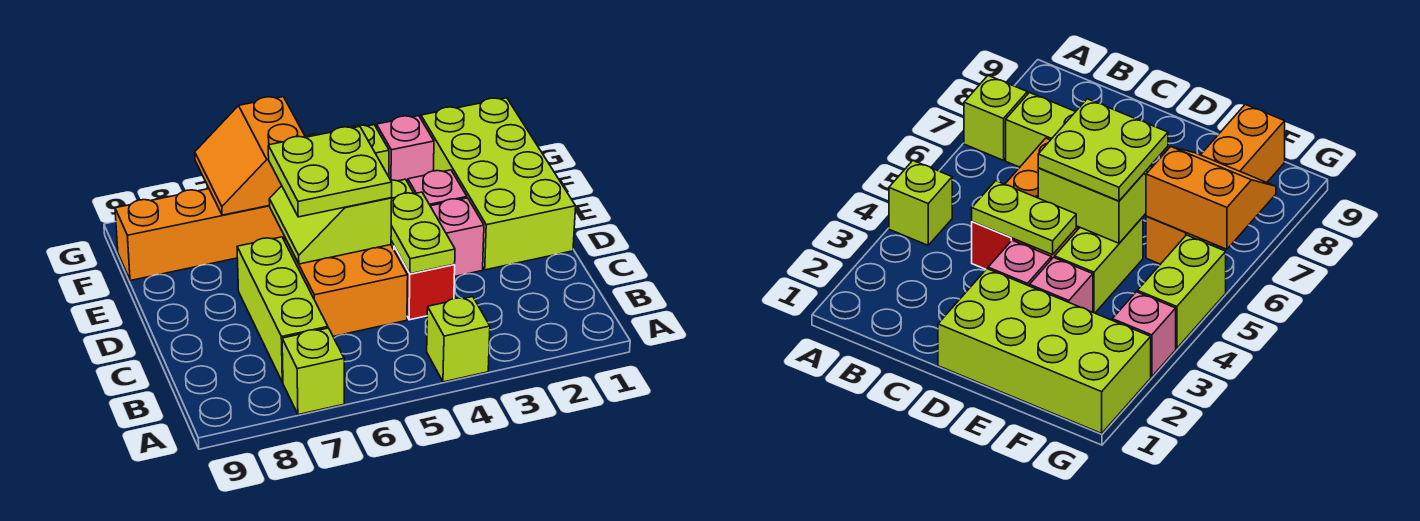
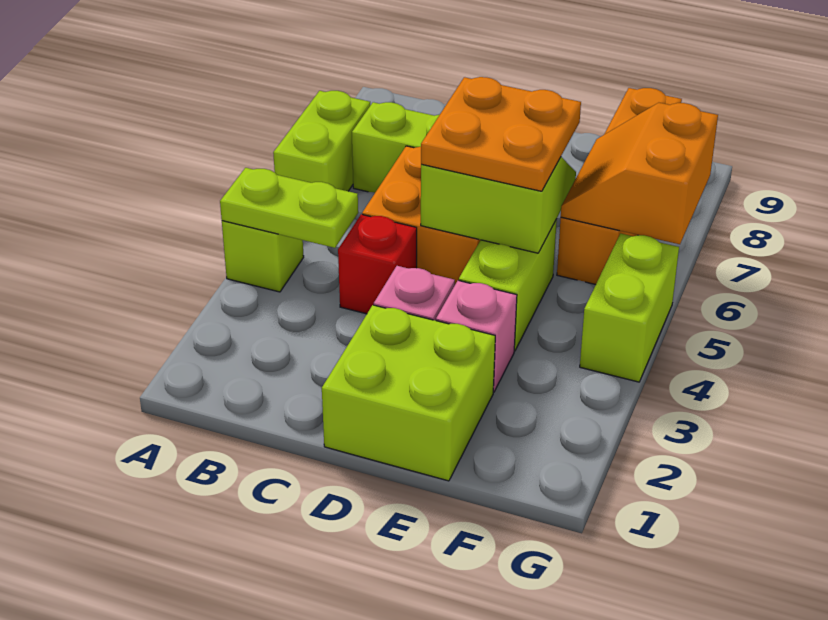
lime 1x1 brick [282,328,344,415] -> lime 1x2 brick [273,91,370,191]
lime 1x2 plate [391,192,455,274] -> lime 1x2 plate moved to [220,168,358,248]
lime 2x4 brick [421,98,576,270] -> lime 2x2 brick [322,305,495,481]
lime 2x2 plate [268,127,392,217] -> orange 2x2 plate [421,77,581,191]
orange 2x2 slope [195,97,305,215] -> orange 2x2 slope turned to [561,103,718,244]
pink 1x1 brick [377,116,434,182] -> none

